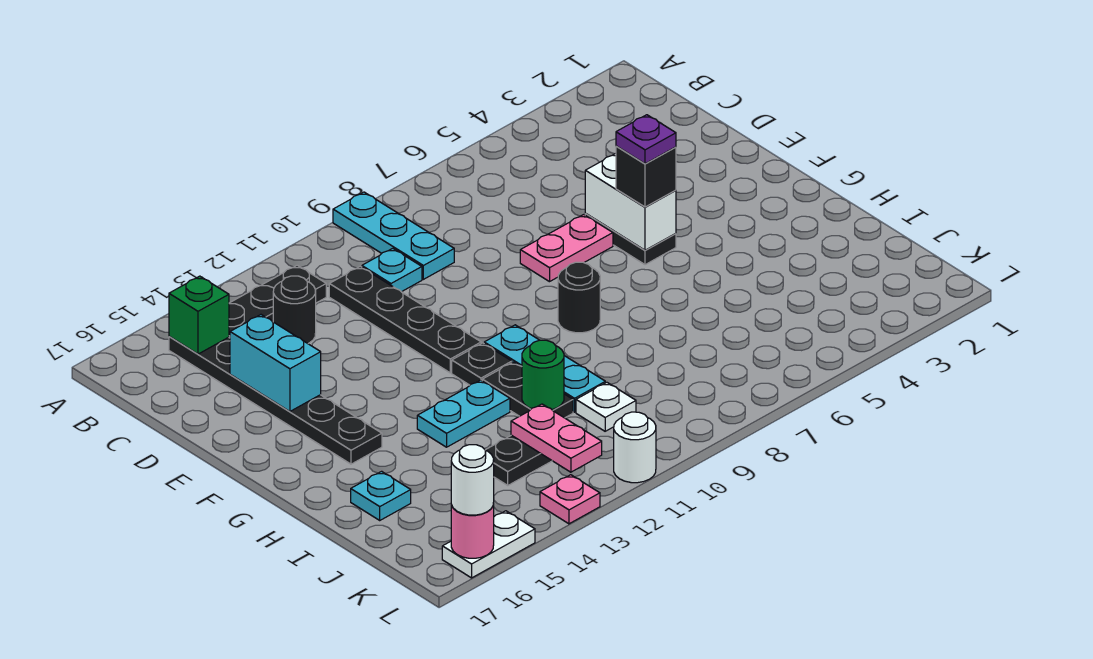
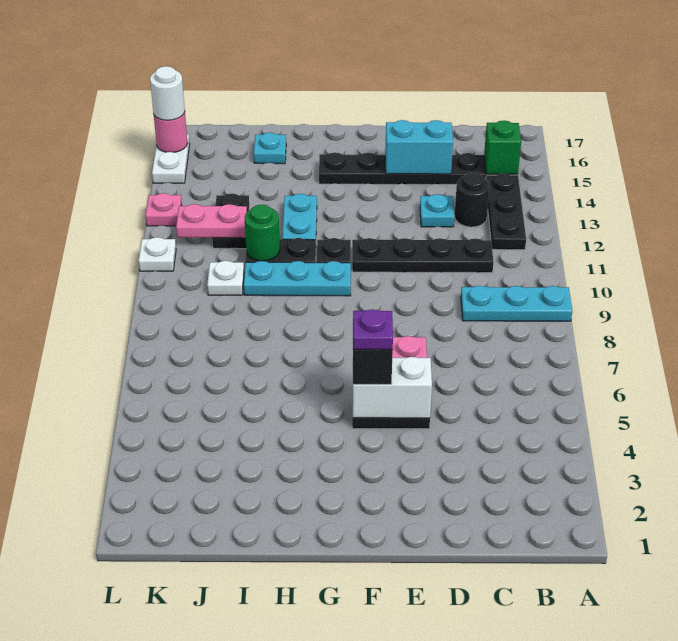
cyan 1x1 plate [362,248,422,292] -> cyan 1x1 plate moved to [420,194,454,227]
black 1x1 round brick [558,262,600,333] -> none
white 1x1 round brick [614,412,656,483] -> white 1x1 plate [139,237,176,271]

